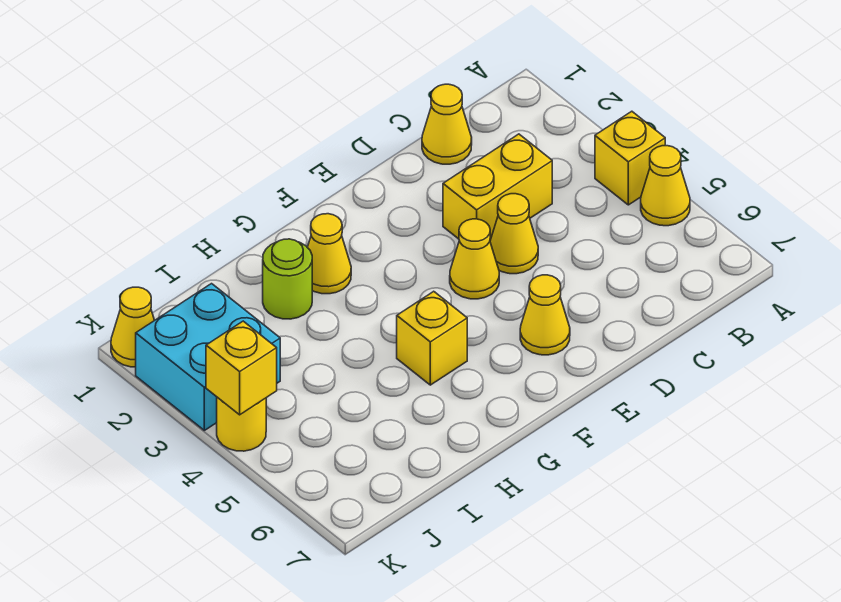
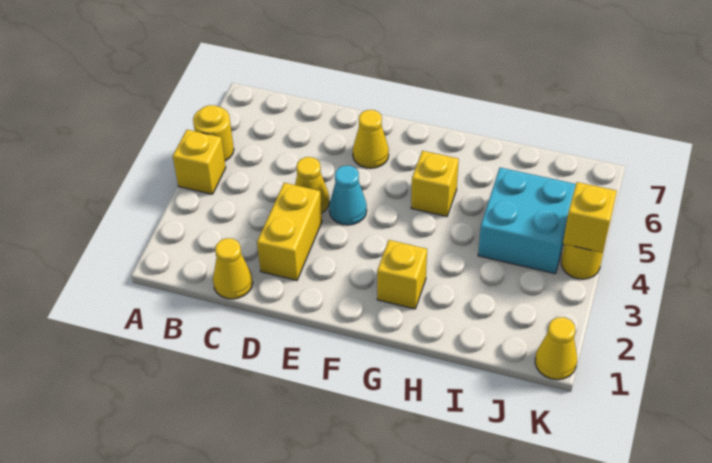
yellow 1x1 cone [641,146,690,226] -> yellow 1x1 round brick [193,105,234,161]
yellow 1x2 brick [443,134,552,240] -> yellow 1x2 brick turned to [257,183,322,280]
yellow 1x1 cone [450,219,499,299] -> cyan 1x1 cone [329,166,367,225]
yellow 1x1 cone [307,214,351,294] -> yellow 1x1 brick [377,240,427,309]
lime 1x1 round brick [263,239,312,319] -> none
cyan 2x2 brick [136,284,280,430] -> cyan 2x2 brick moved to [478,168,576,274]

